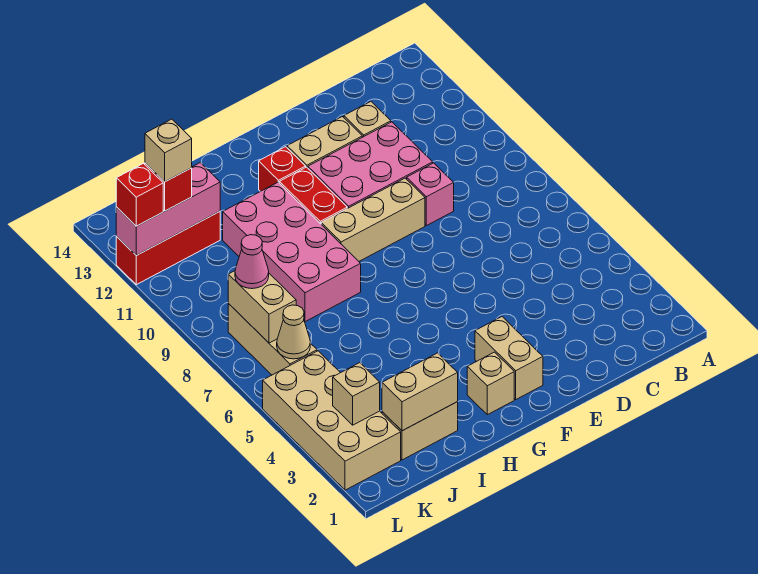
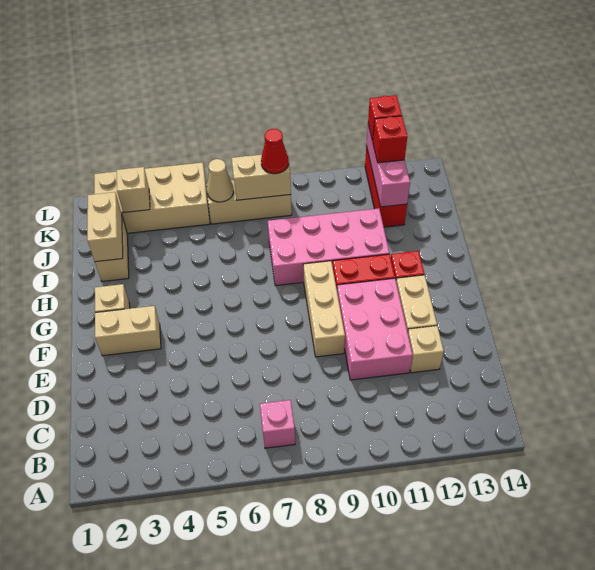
pink 1x1 brick [407,163,454,226] -> pink 1x1 brick moved to [260,400,295,448]
pink 1x1 cone [235,235,269,289] -> red 1x1 cone [261,129,289,174]
tan 1x1 brick [145,119,192,182] -> none

